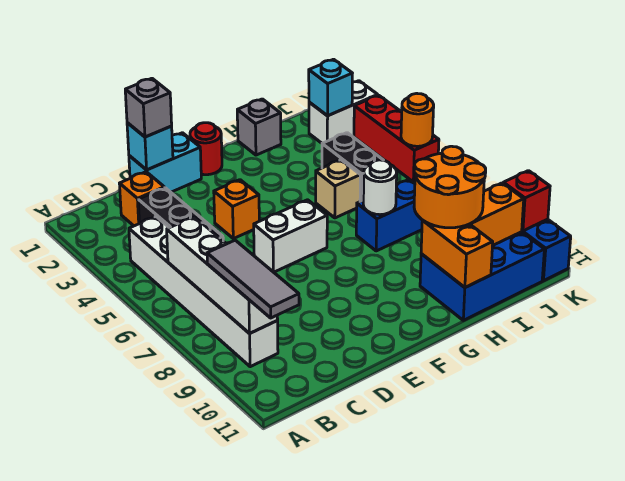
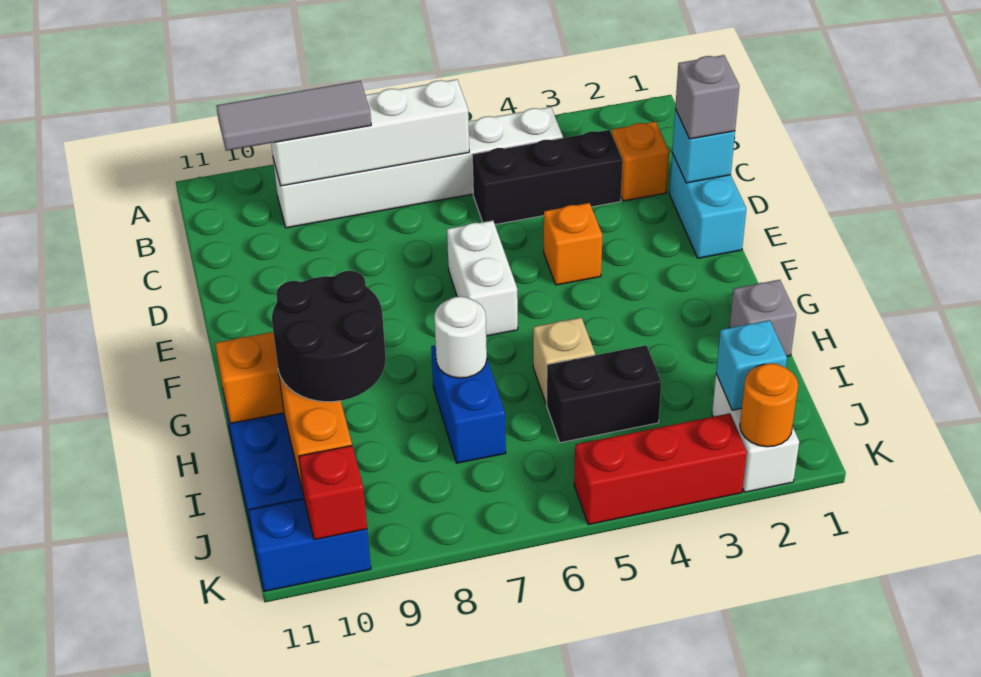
red 1x1 round brick [190,123,222,175] -> none
orange 2x2 round brick [414,146,486,228] -> black 2x2 round brick [272,271,386,402]
orange 1x1 round brick [401,93,434,146] -> orange 1x1 round brick moved to [740,363,798,447]

